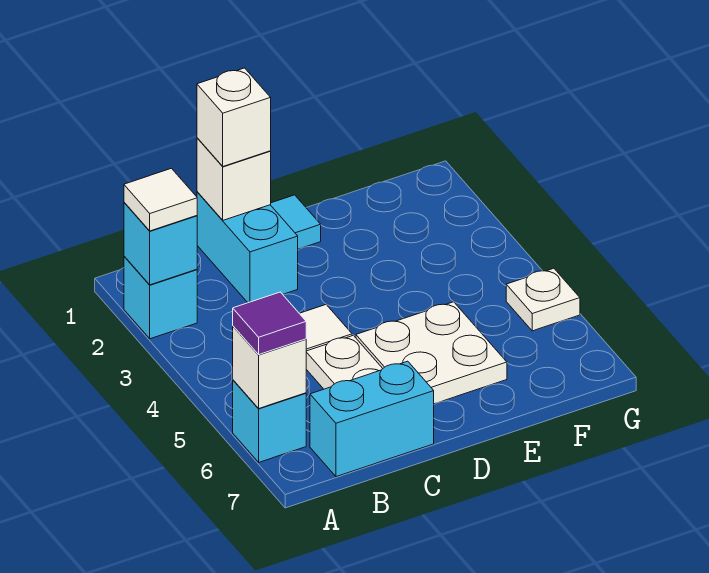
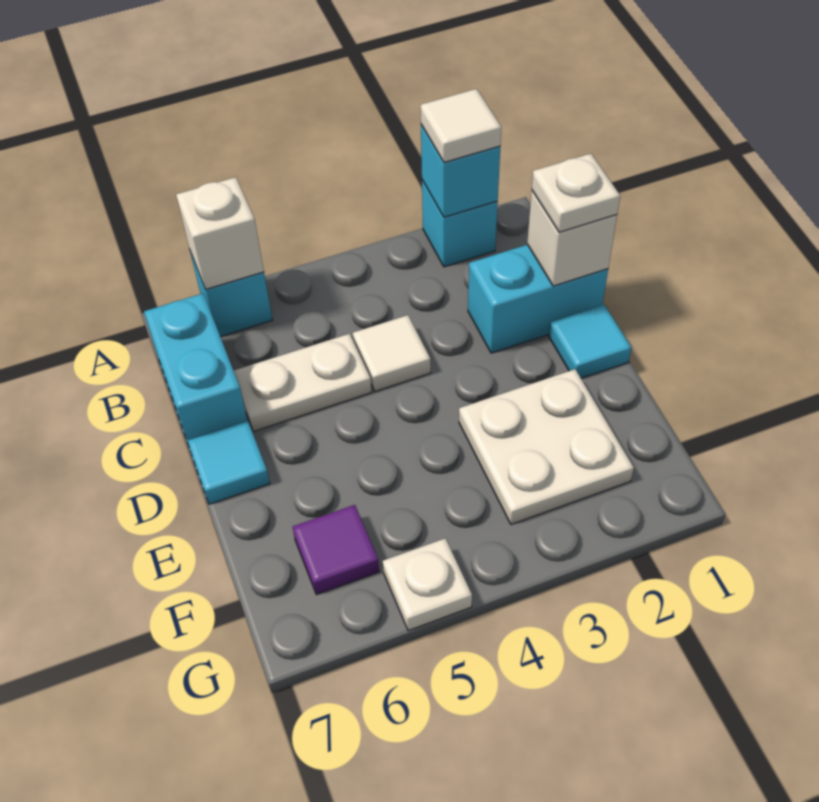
purple 1x1 tile [233,292,306,355] -> purple 1x1 tile moved to [293,505,379,595]
white 1x1 brick [197,68,271,166] -> white 1x1 plate [532,154,620,232]
white 2x2 plate [356,302,507,404] -> white 2x2 plate moved to [459,369,634,524]
none -> cyan 1x1 tile [187,421,270,504]

